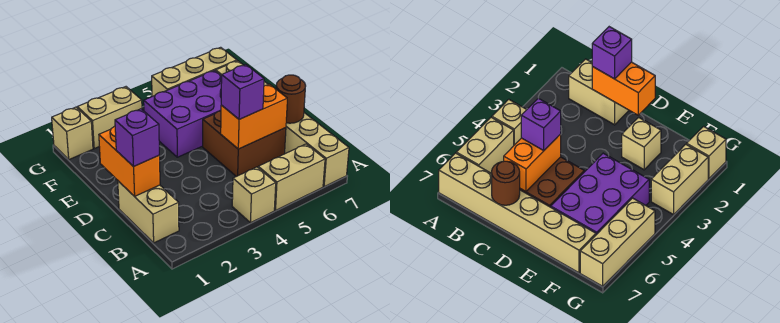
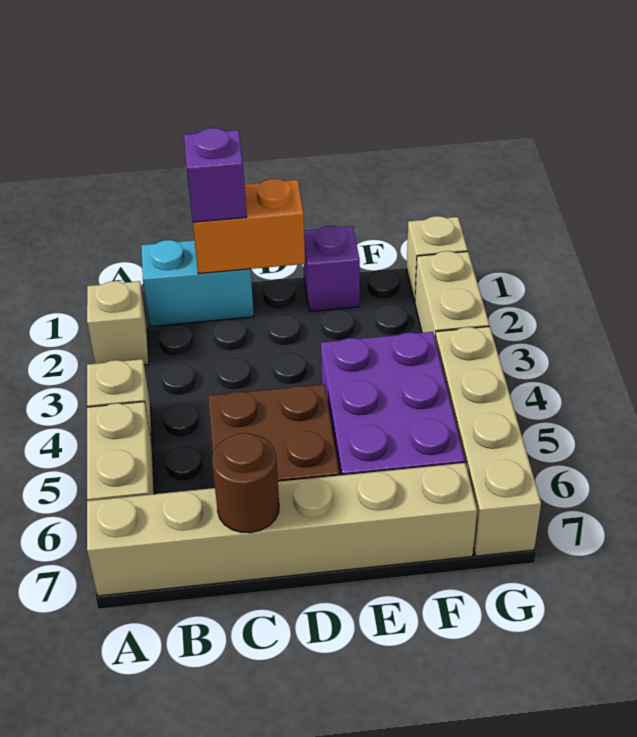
tan 1x2 brick [118,181,179,243] -> cyan 1x2 brick [141,240,254,327]
orange 1x2 brick [221,84,287,149] -> none
purple 1x1 brick [221,64,264,119] -> purple 1x1 brick moved to [304,226,360,312]
tan 1x1 brick [622,117,661,170] -> tan 1x1 brick moved to [87,281,149,365]
tan 1x3 brick [152,47,237,97] -> tan 1x4 brick [435,326,541,556]

